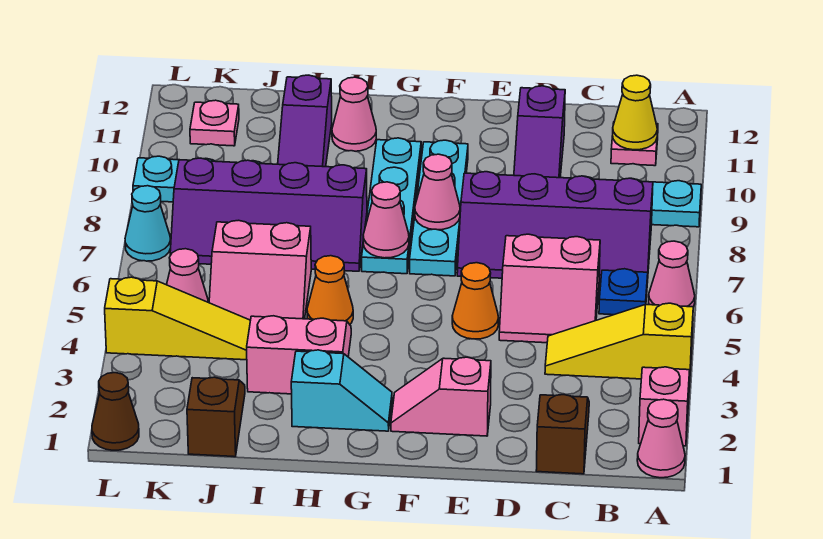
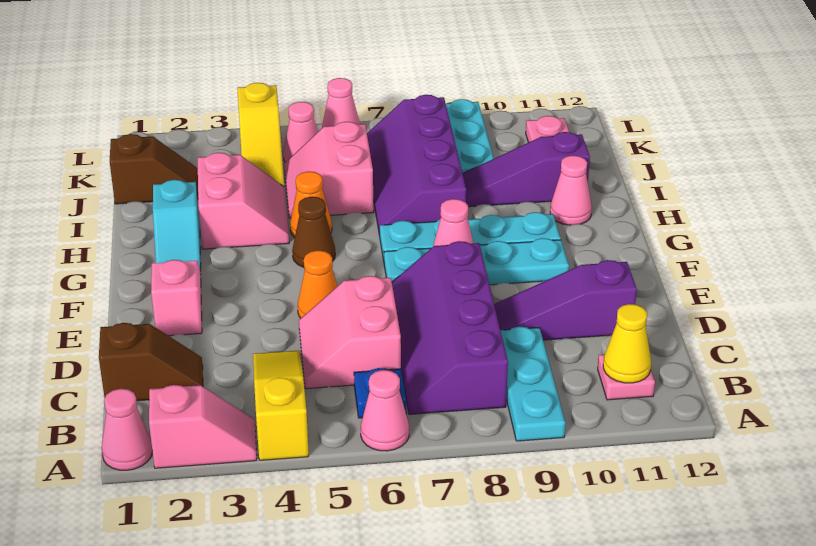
pink 1x1 cone [363,182,409,258] -> pink 1x1 cone moved to [322,78,360,128]
brown 1x1 cone [92,373,139,450] -> brown 1x1 cone moved to [292,197,335,267]
cyan 1x1 cone [125,186,171,261] -> none

